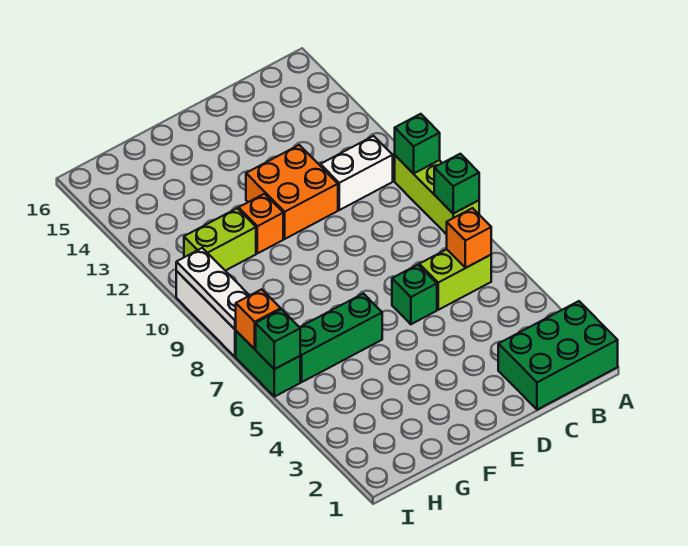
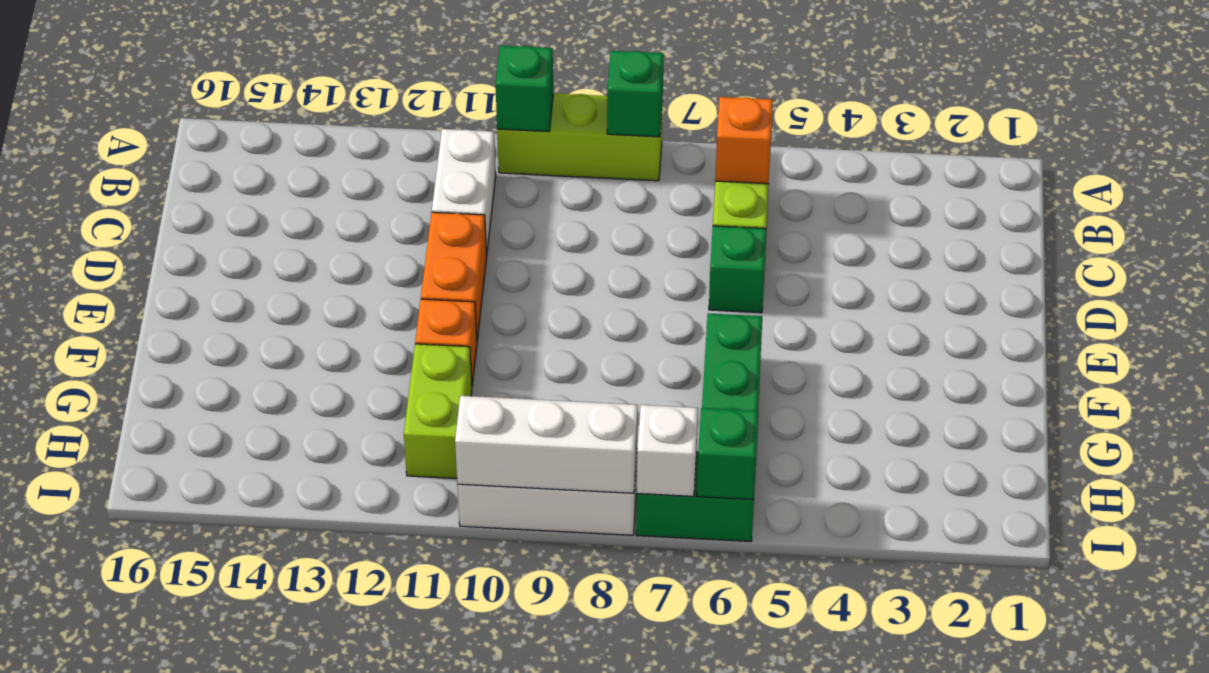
green 2x3 brick [498,301,618,410] -> none
orange 2x2 brick [246,145,338,239] -> orange 1x2 brick [421,212,487,340]
orange 1x1 brick [236,289,281,349] -> white 1x1 brick [637,405,698,496]
white 1x3 plate [176,248,250,329] -> white 1x3 brick [455,396,638,493]

